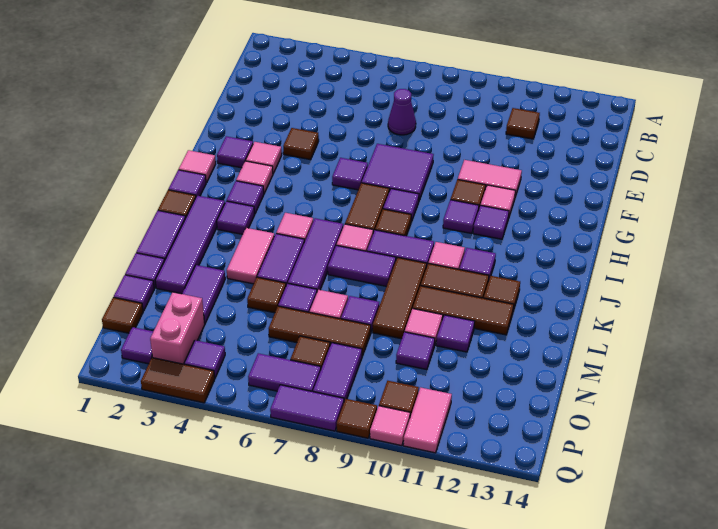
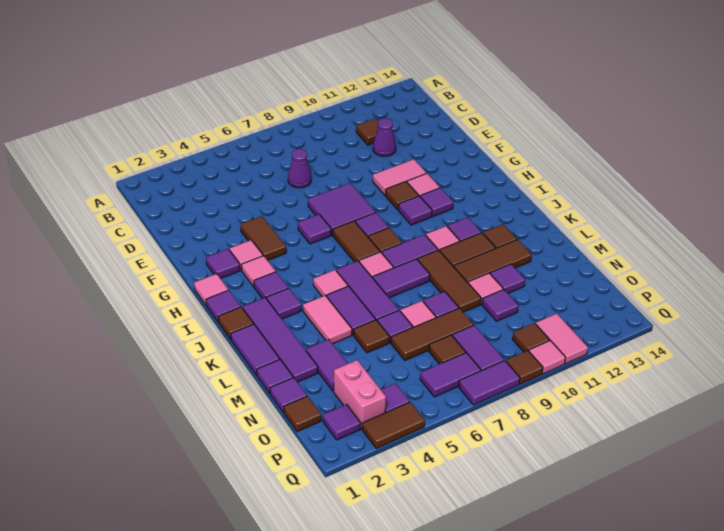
none -> purple 1x1 cone [373,118,396,156]
brown 1x1 tile [283,128,319,160] -> brown 1x2 tile [240,216,286,260]

